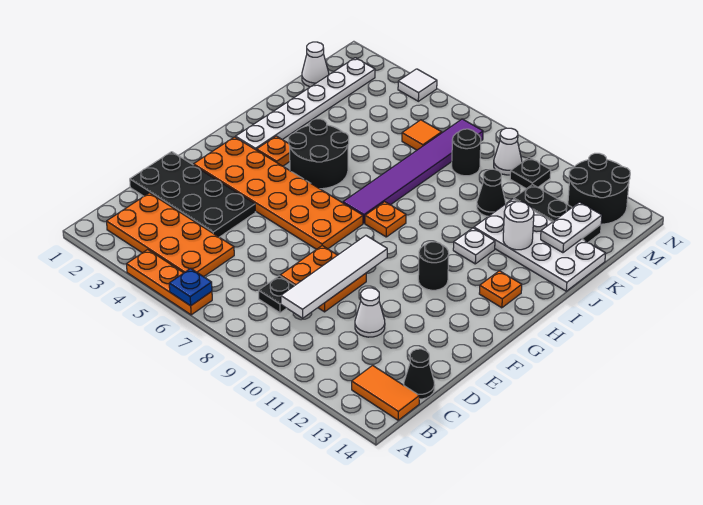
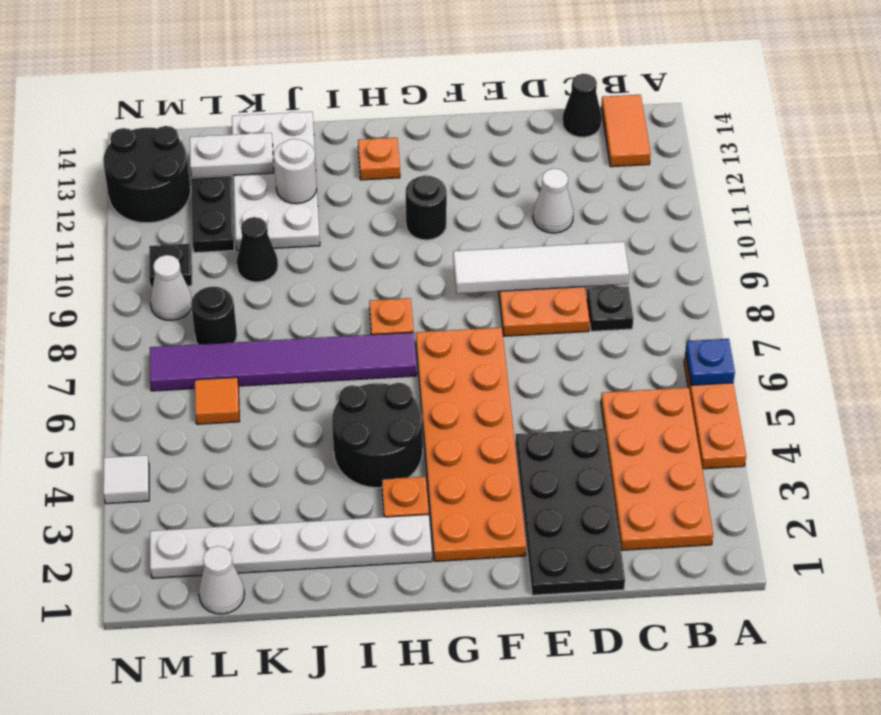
white 1x1 plate [453,228,495,264] -> none

